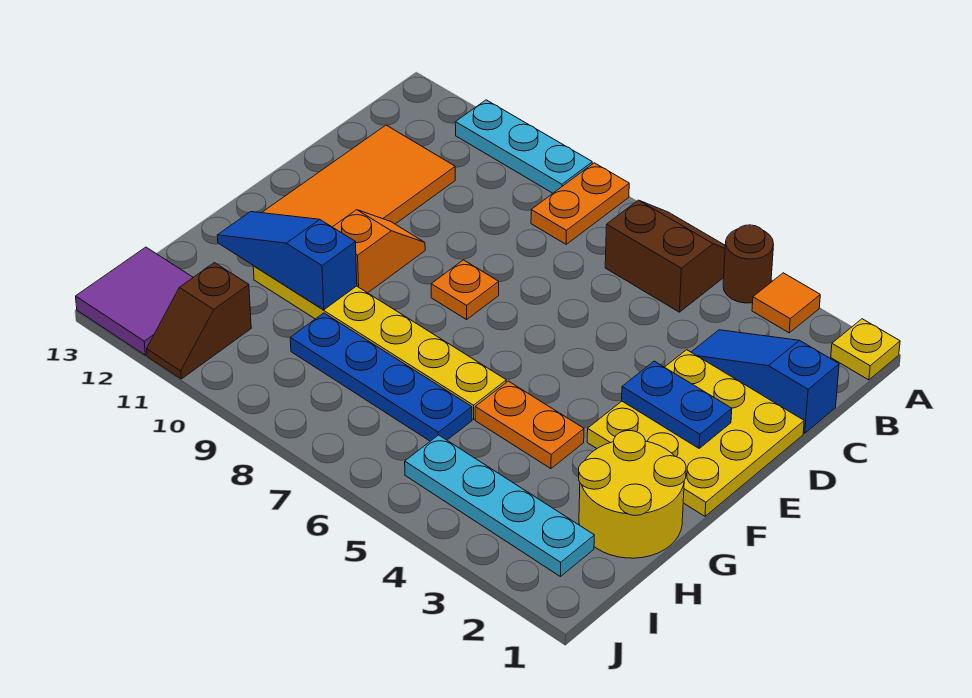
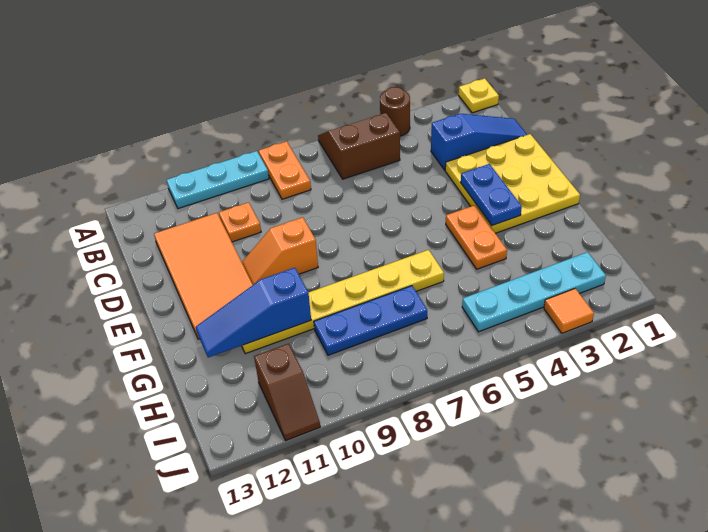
orange 1x1 tile [752,273,820,333] -> orange 1x1 tile moved to [544,288,594,333]
blue 1x3 slope [691,330,839,433] -> blue 1x3 slope turned to [431,114,527,170]
blue 1x2 plate [622,361,732,448] -> blue 1x2 plate turned to [461,164,522,225]
orange 1x1 plate [431,260,499,320] -> orange 1x1 plate moved to [219,202,261,242]
orange 1x2 slope [333,210,425,293] -> orange 1x2 slope turned to [242,217,318,285]
yellow 2x2 round brick [579,430,686,558] -> none
orange 1x2 plate [475,381,584,469] -> orange 1x2 plate turned to [446,205,507,269]
blue 1x4 plate [290,313,472,441] -> blue 1x3 plate [314,286,427,355]
purple 2x2 tile [76,247,193,355] -> none

